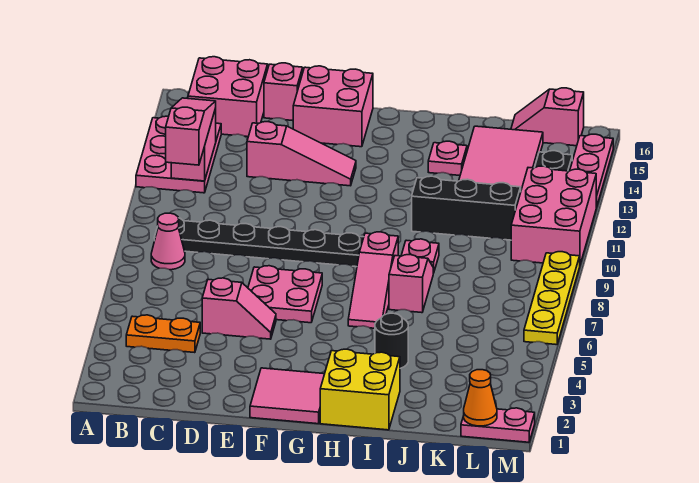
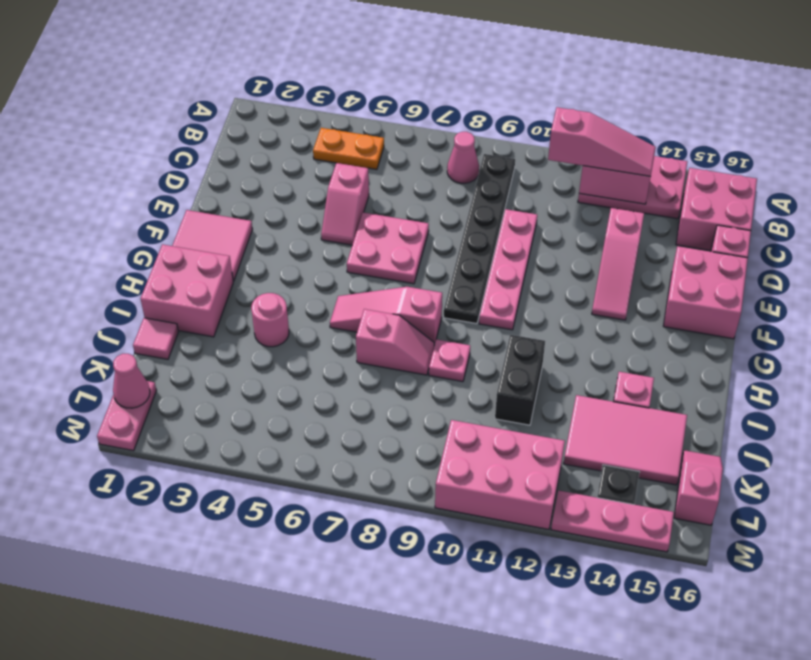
orange 1x2 plate [126,315,200,353] -> orange 1x2 plate turned to [313,128,384,170]
none -> pink 1x4 plate [479,209,537,330]
yellow 2x2 brick [320,349,400,430] -> pink 2x2 brick [141,244,233,337]
black 1x1 round brick [375,313,408,368] -> pink 1x1 round brick [251,293,289,347]
black 1x3 brick [412,176,521,240] -> black 1x2 brick [495,335,545,425]
none -> pink 1x1 tile [133,318,178,359]
orange 1x1 cone [464,370,497,426] -> pink 1x1 cone [113,354,150,408]
yellow 1x4 plate [524,252,580,345] -> none

